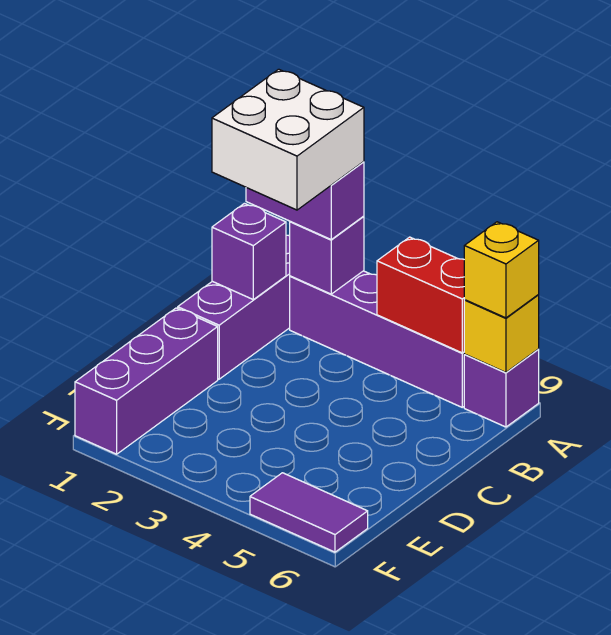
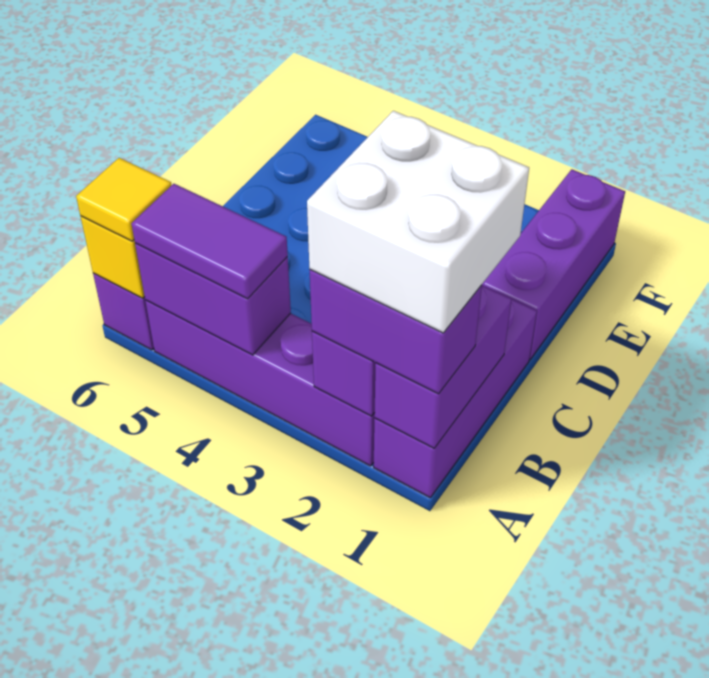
red 1x2 brick [377,237,464,353] -> purple 1x2 brick [135,243,291,355]
yellow 1x1 brick [464,222,539,318] -> yellow 1x1 tile [76,158,171,241]
purple 1x1 brick [212,203,286,300] -> purple 1x2 brick [374,285,512,448]
purple 1x2 tile [250,473,368,552] -> purple 1x2 tile moved to [132,184,288,299]

